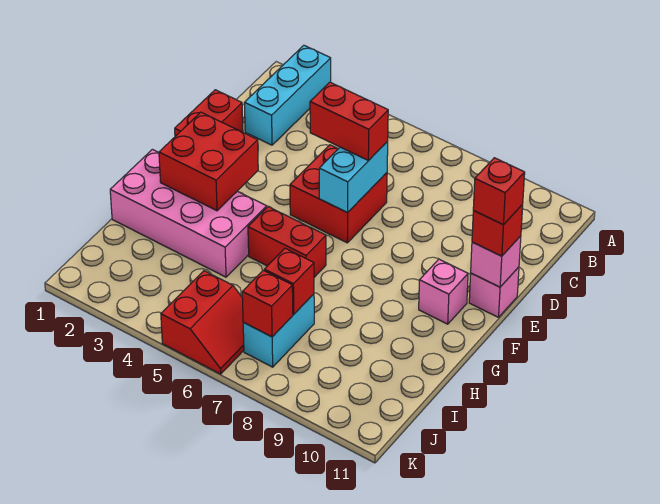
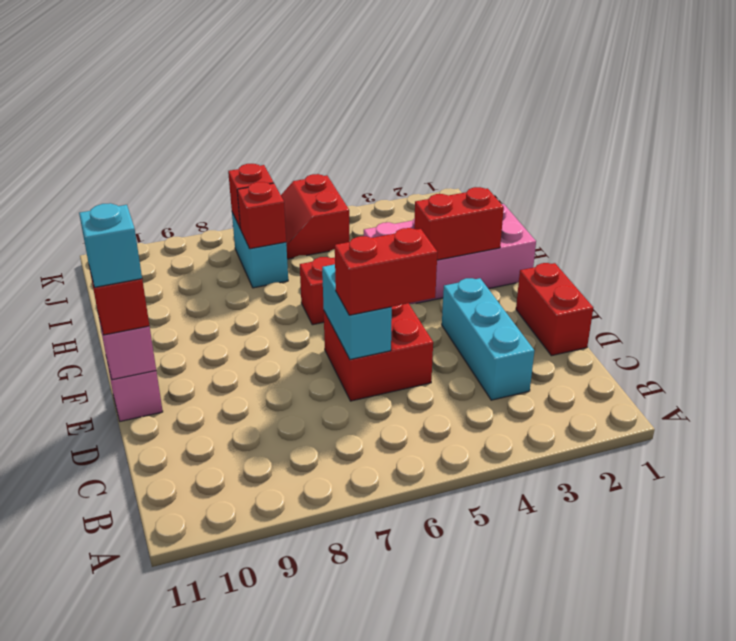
cyan 1x3 brick [244,45,331,145] -> cyan 1x3 brick moved to [442,278,535,400]
red 1x1 brick [473,158,525,225] -> cyan 1x1 brick [79,203,142,287]
red 2x2 brick [159,112,258,211] -> red 1x2 brick [414,187,504,260]
pink 1x1 brick [419,259,468,324] -> none

